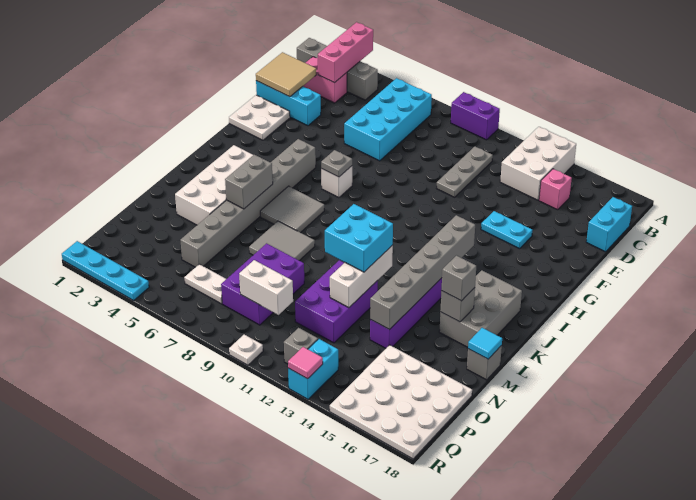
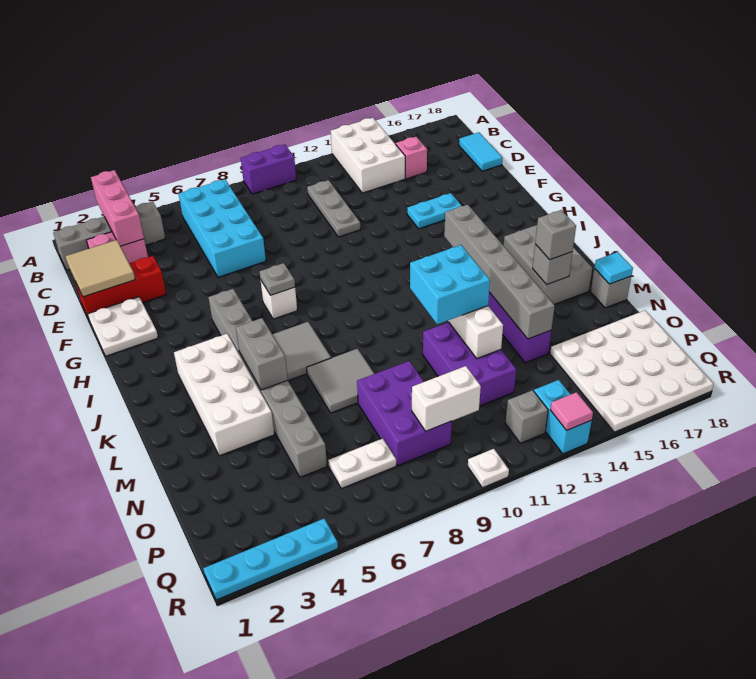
cyan 1x2 brick [586,197,632,252] -> cyan 1x2 tile [459,132,503,171]
cyan 1x3 brick [256,81,321,126] -> red 1x3 brick [76,256,166,317]

